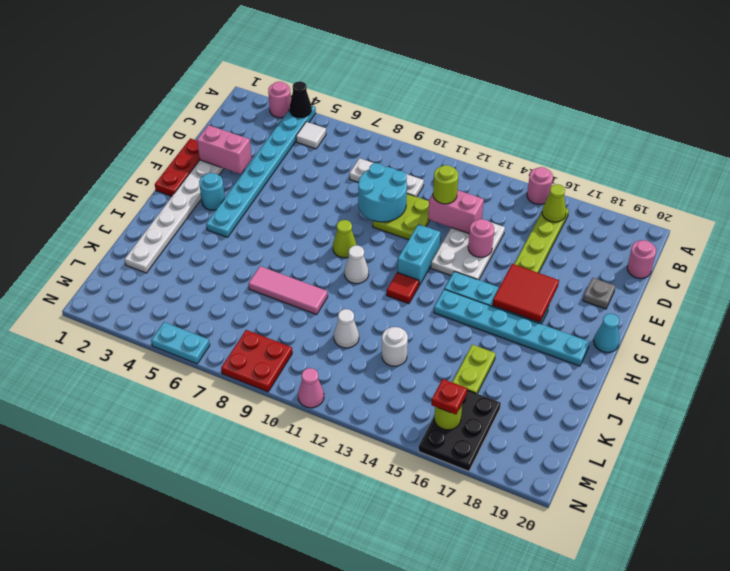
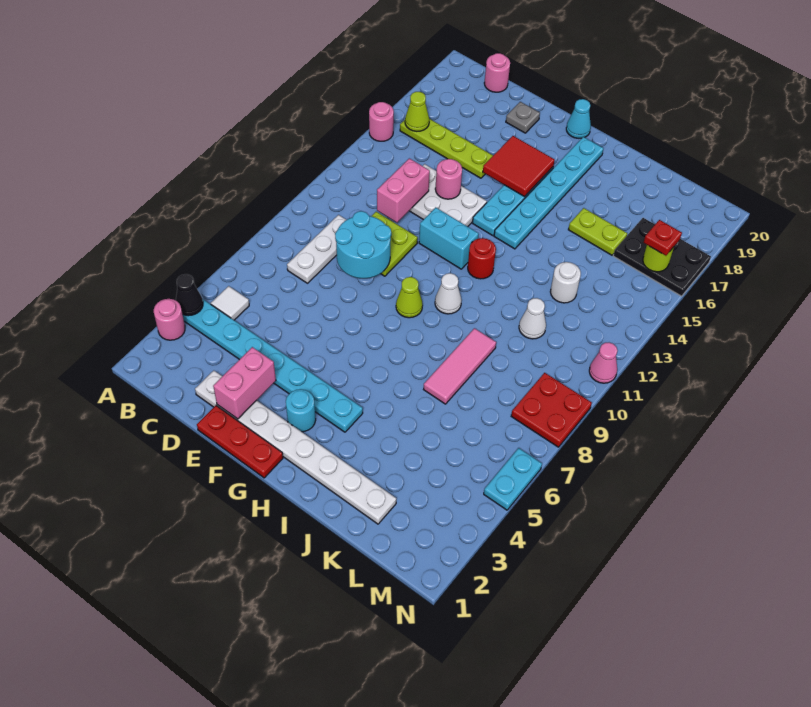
lime 1x1 round brick [433,165,458,204] -> none
red 1x1 tile [387,272,419,304] -> red 1x1 round brick [468,238,496,279]

